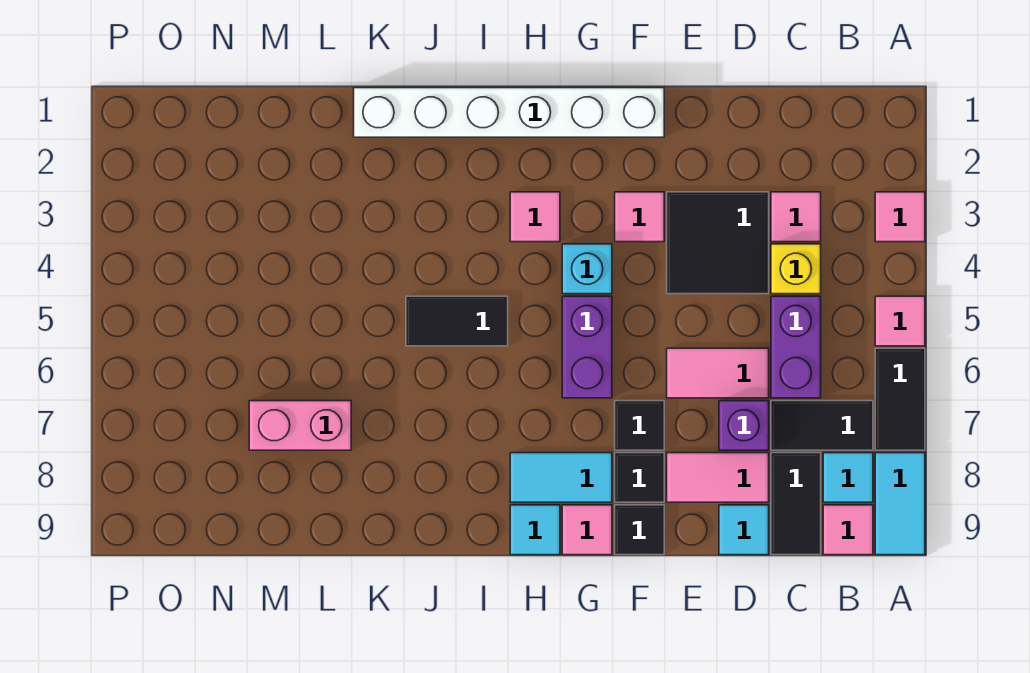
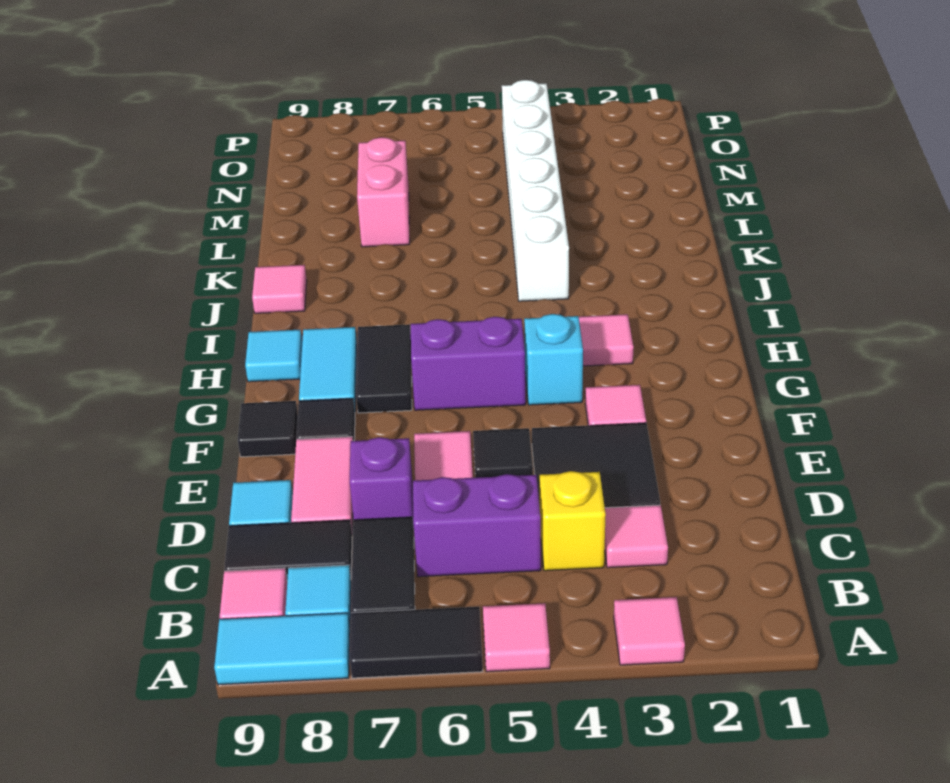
white 1x6 brick [354,88,664,137] -> white 1x6 brick moved to [502,80,569,301]
black 1x1 tile [615,401,664,450] -> black 1x1 tile moved to [473,428,533,478]
pink 1x1 tile [562,505,612,555] -> pink 1x1 tile moved to [252,265,307,313]
black 1x2 tile [406,296,508,346] -> black 1x2 tile moved to [356,324,412,413]

